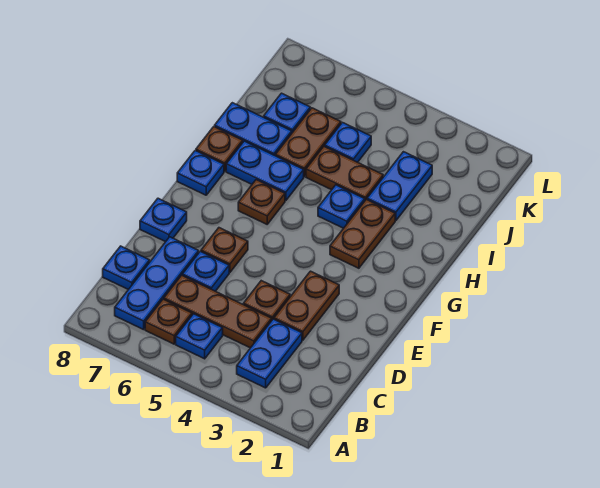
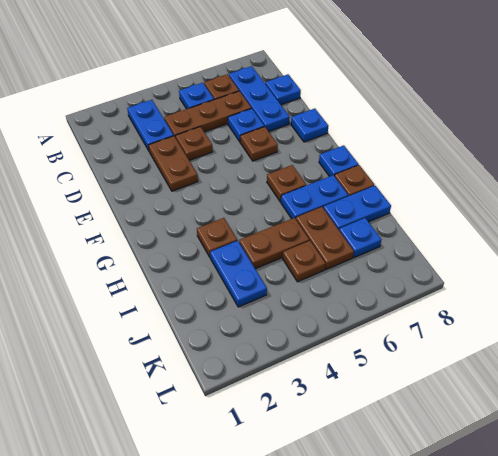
brown 1x2 plate [330,199,395,268] -> brown 1x1 plate [197,218,237,257]
blue 1x1 plate [318,185,365,228] -> none
blue 1x1 plate [325,123,371,162] -> brown 1x1 plate [283,241,326,282]

